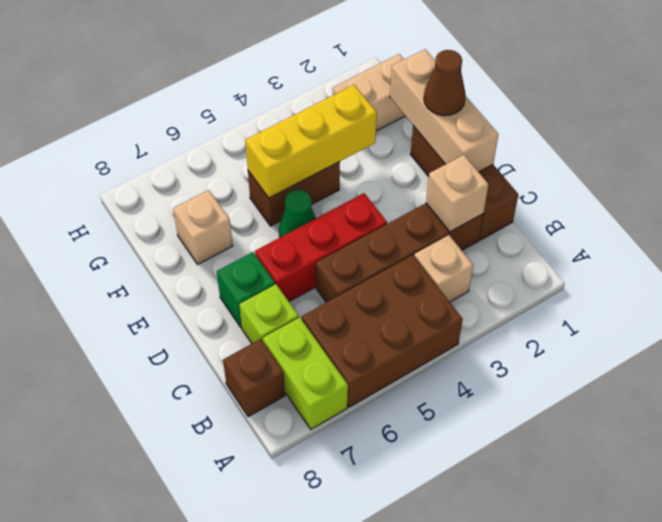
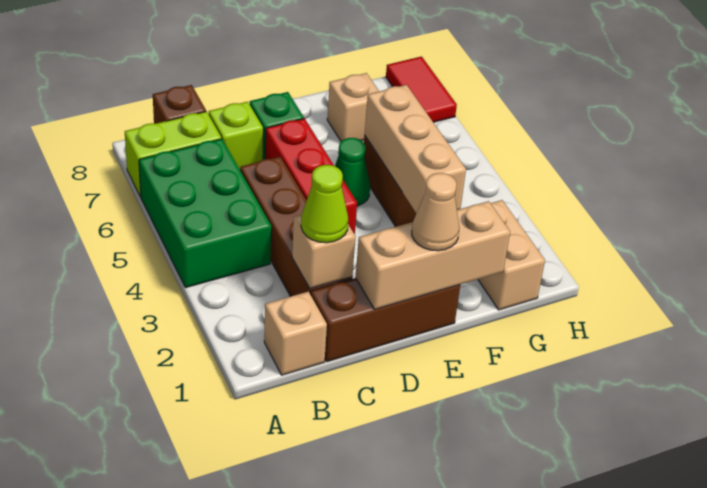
brown 2x3 brick [302,255,463,407] -> green 2x3 brick [139,139,271,288]
tan 1x1 brick [414,235,473,302] -> tan 1x1 brick moved to [264,292,327,375]
none -> lime 1x1 cone [301,165,348,243]
brown 1x1 cone [424,50,466,116] -> tan 1x1 cone [412,173,459,251]
yellow 1x3 brick [245,85,377,198] -> tan 1x3 brick [365,85,466,213]
none -> red 1x2 tile [386,57,457,122]

